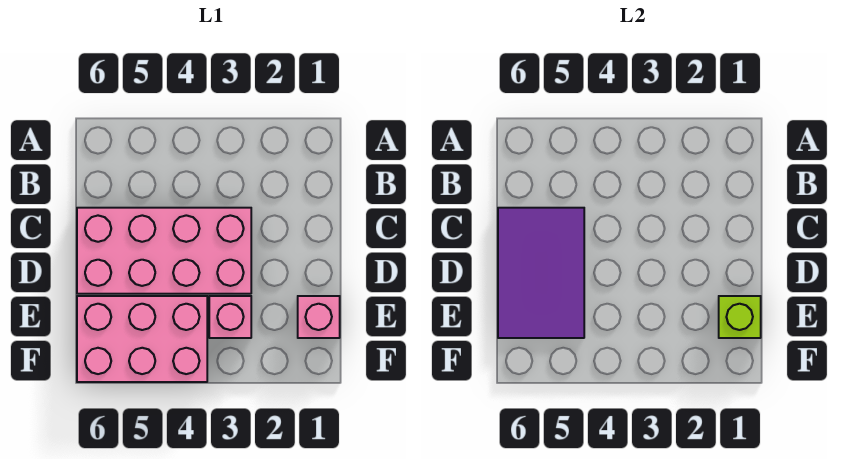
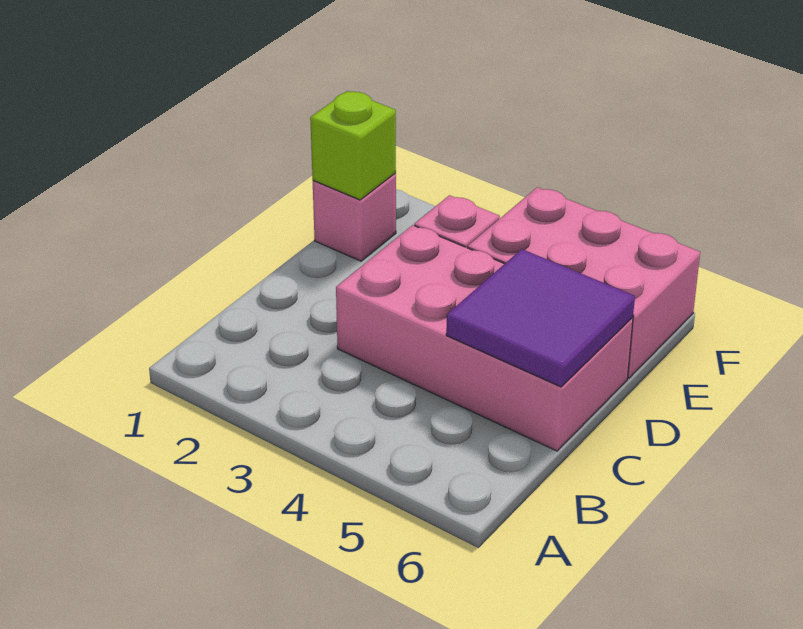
purple 2x3 tile [498,208,584,338] -> purple 2x2 tile [446,249,635,387]

